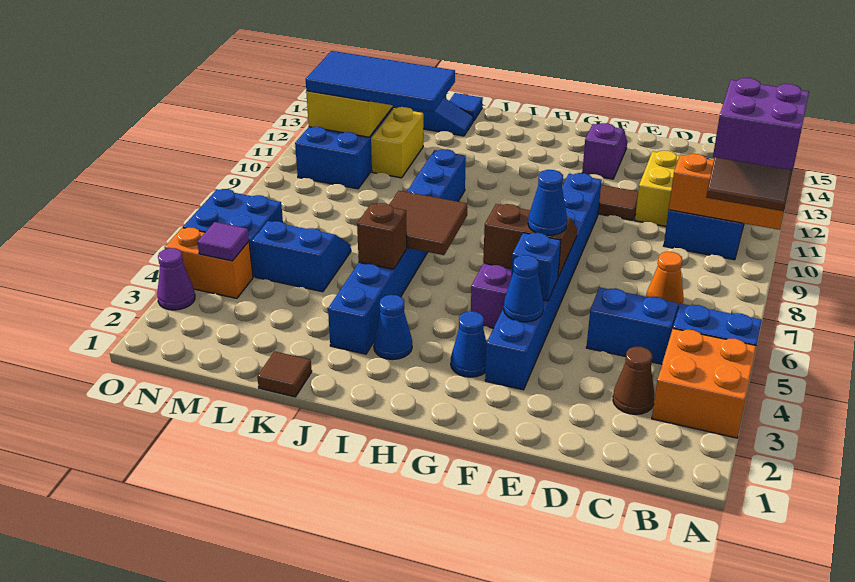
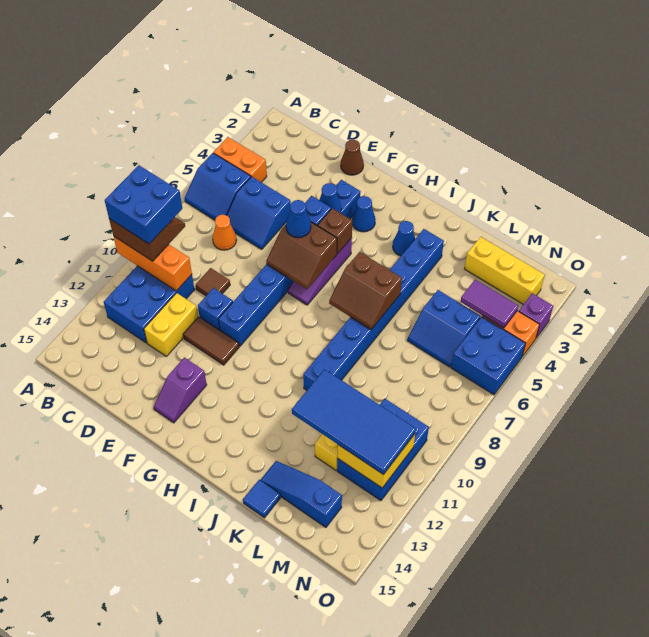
orange 2x2 brick [652,329,756,438] -> orange 1x2 brick [213,137,267,182]
purple 2x2 brick [713,78,809,170] -> blue 2x2 brick [105,165,182,244]
brown 1x1 cone [613,347,655,414] -> brown 1x1 cone moved to [341,140,364,175]
none -> blue 1x1 brick [198,288,233,330]
brown 2x2 tile [389,191,467,255] -> brown 2x2 slope [329,252,402,330]
brown 1x1 brick [357,203,407,269] -> brown 1x1 brick moved to [318,208,352,254]
brown 1x1 tile [257,351,312,397] -> brown 1x1 tile moved to [196,268,230,296]
none -> yellow 1x3 brick [465,237,545,304]
purple 1x1 tile [197,222,249,261] -> purple 1x2 tile [461,280,518,328]
purple 1x1 cone [157,248,195,310] -> purple 1x1 brick [519,293,553,338]

